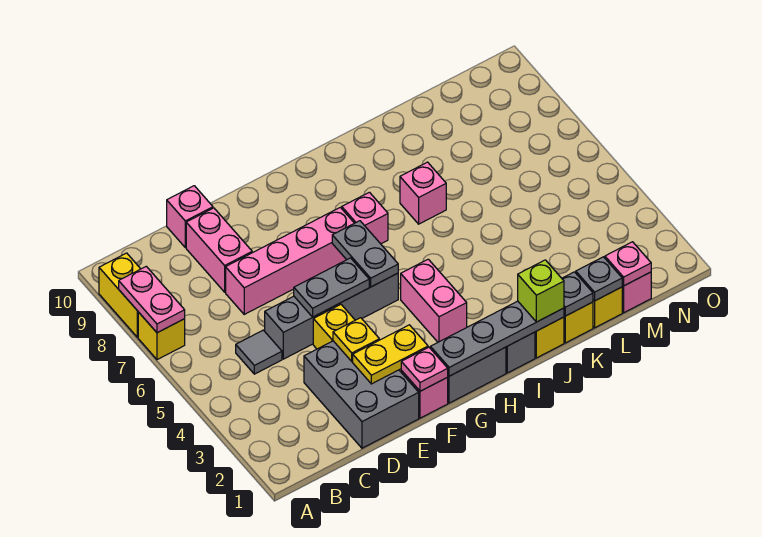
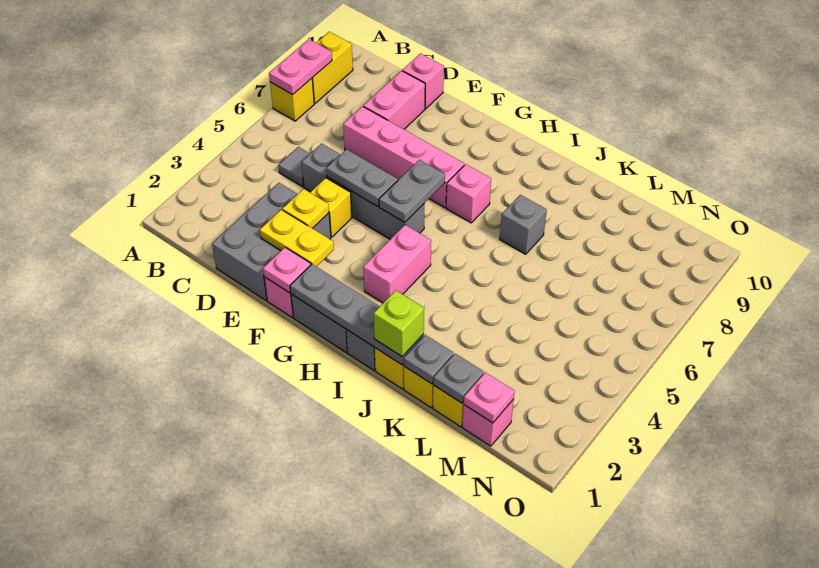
pink 1x1 brick [400,162,446,224] -> grey 1x1 brick [500,195,547,254]

